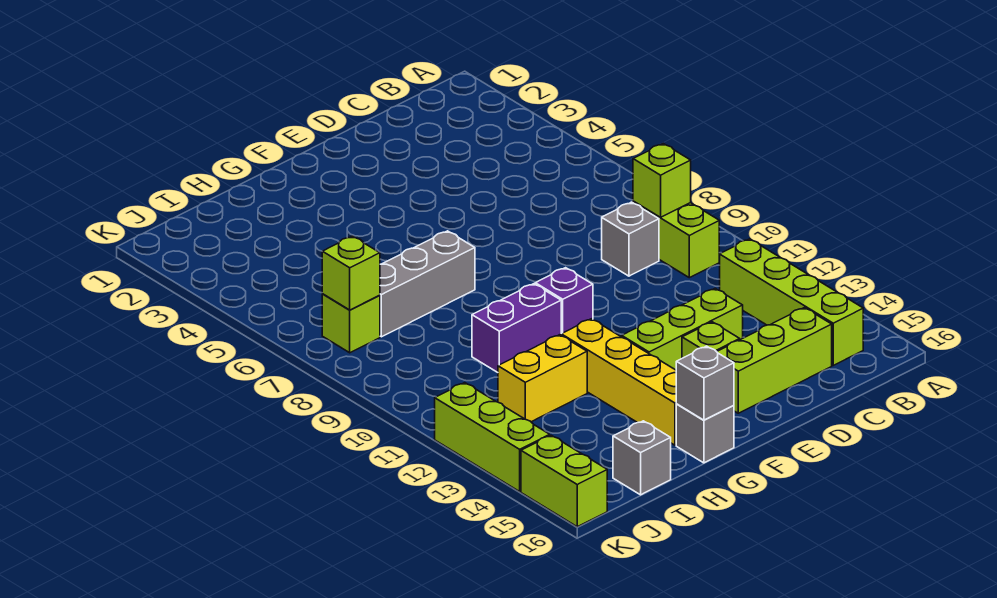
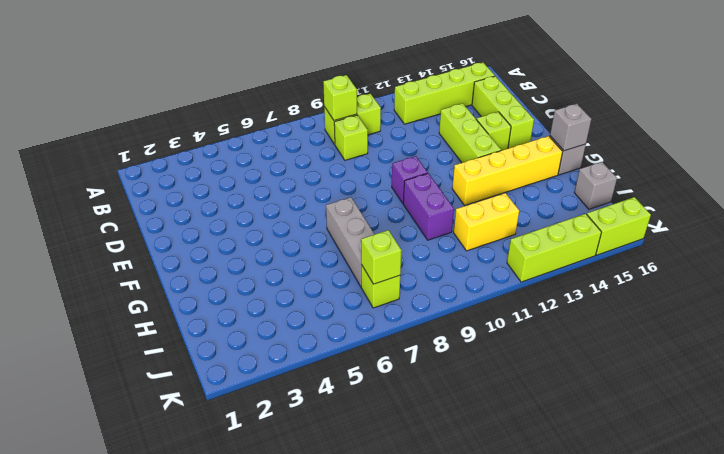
grey 1x1 brick [602,202,659,276] -> lime 1x1 brick [334,115,368,160]
yellow 1x2 brick [498,335,587,422] -> yellow 1x2 brick turned to [454,193,519,251]

